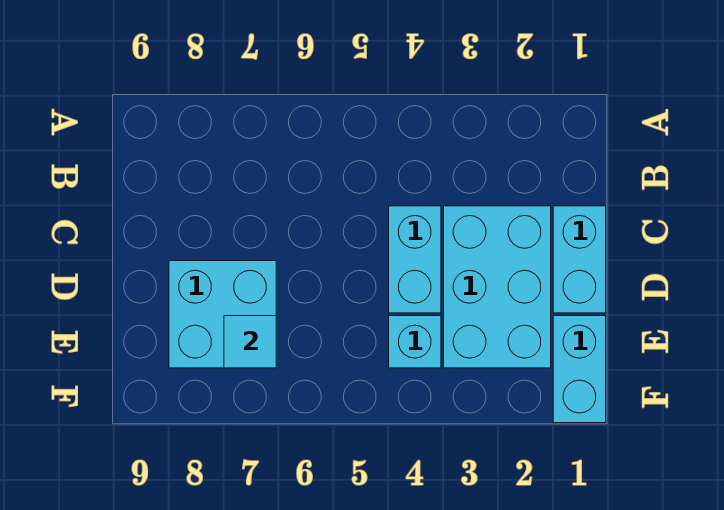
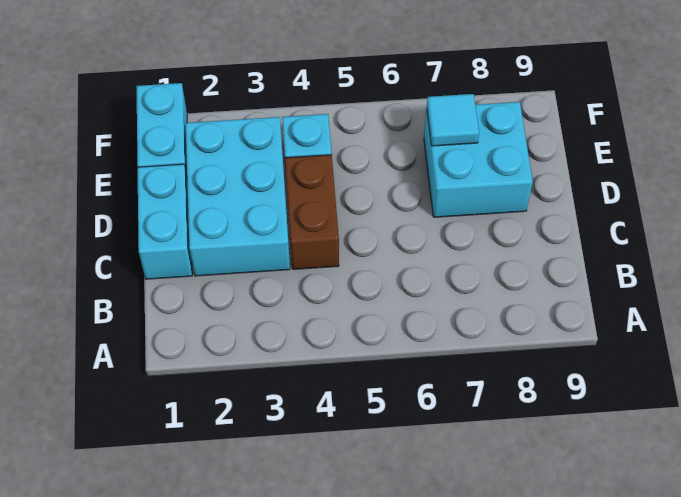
cyan 1x2 brick [389,206,441,313] -> brown 1x2 brick [285,155,339,269]

